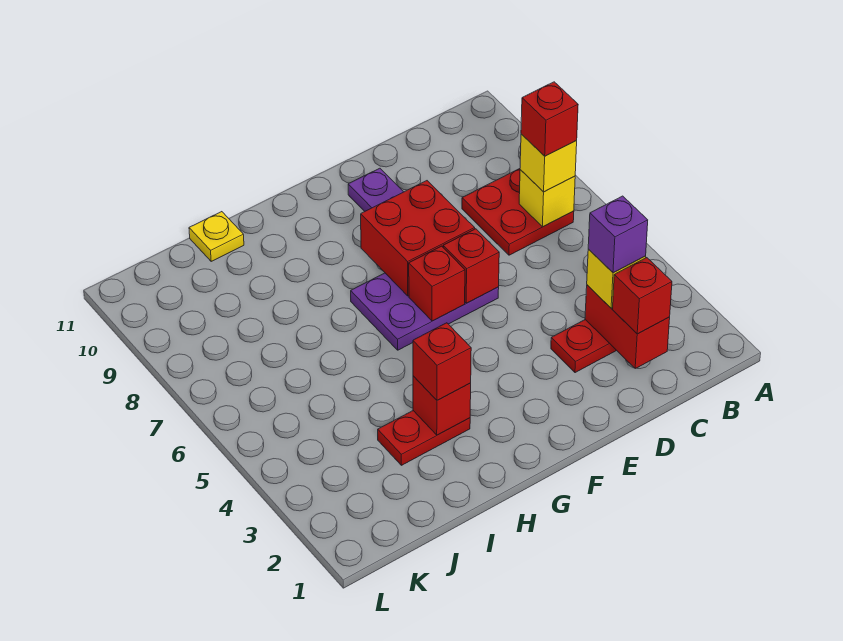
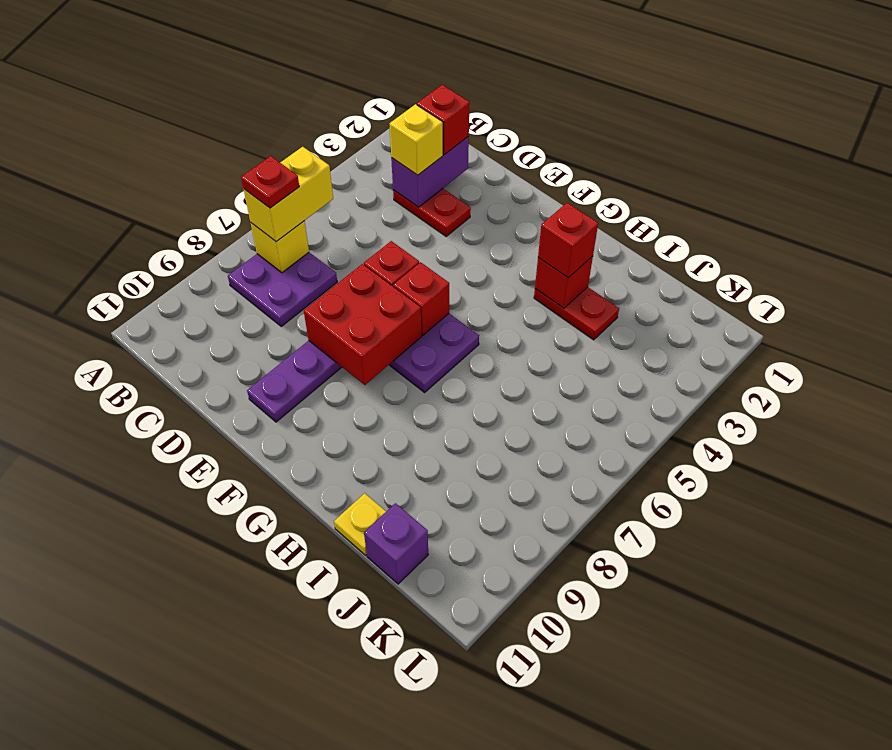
red 2x2 plate [462,169,574,255] -> purple 2x2 plate [228,253,337,326]
yellow 1x1 brick [520,134,577,192] -> yellow 1x2 brick [244,147,333,242]
red 1x1 brick [521,82,578,156] -> red 1x1 plate [241,156,299,208]
red 1x2 brick [585,285,670,368] -> purple 1x2 brick [391,137,469,207]
purple 1x1 brick [588,196,648,273] -> purple 1x1 brick moved to [364,503,428,584]

